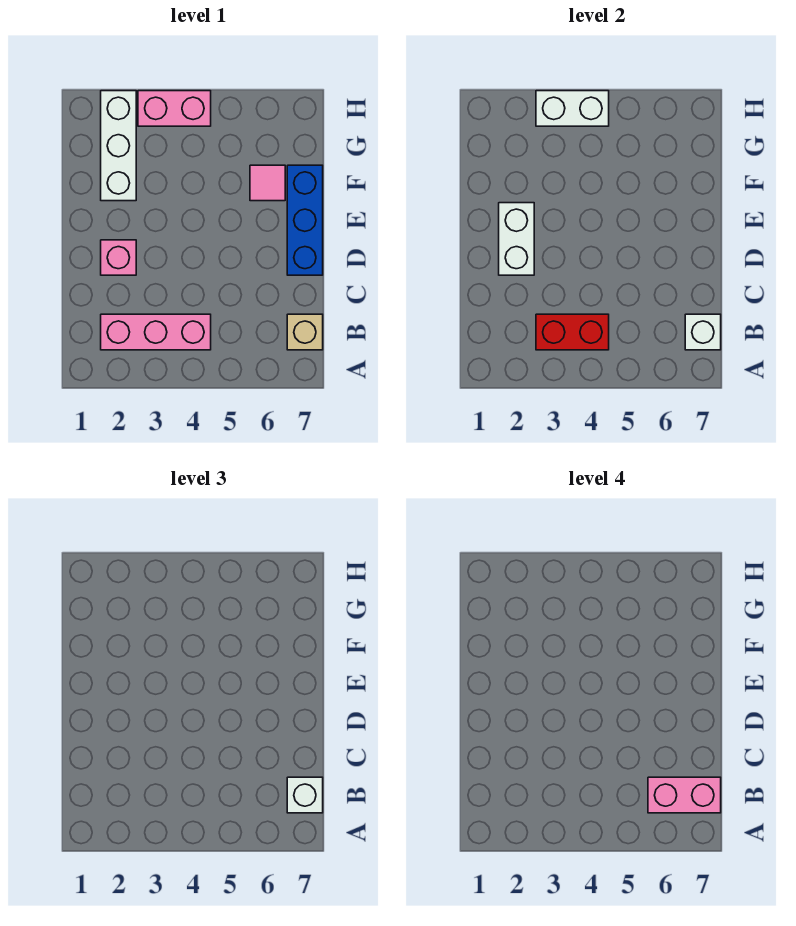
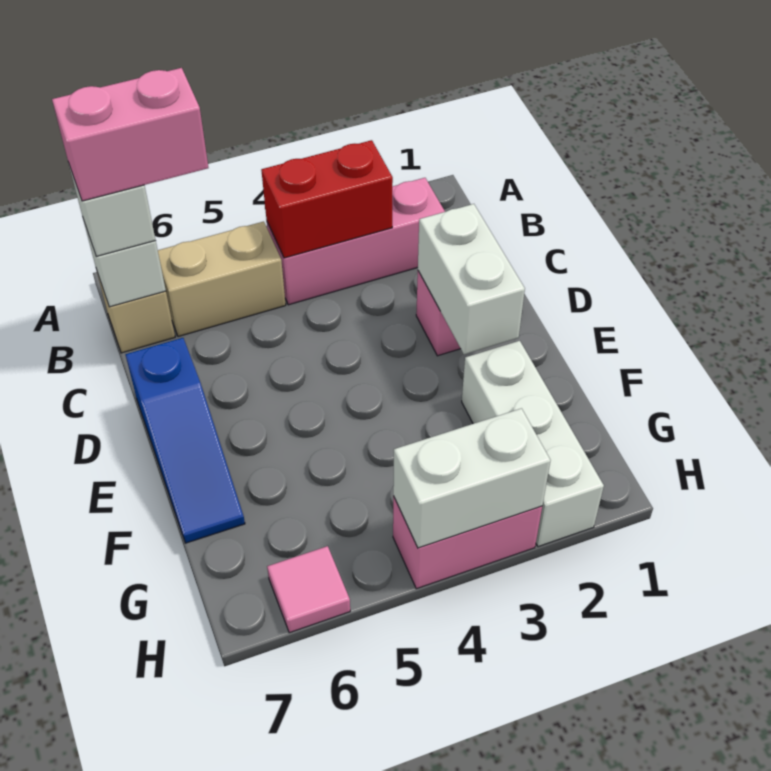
none -> tan 1x2 brick [158,222,286,337]
blue 1x3 brick [287,165,323,275] -> blue 1x3 slope [125,338,245,543]
pink 1x1 tile [250,165,285,201] -> pink 1x1 tile moved to [267,546,350,633]

